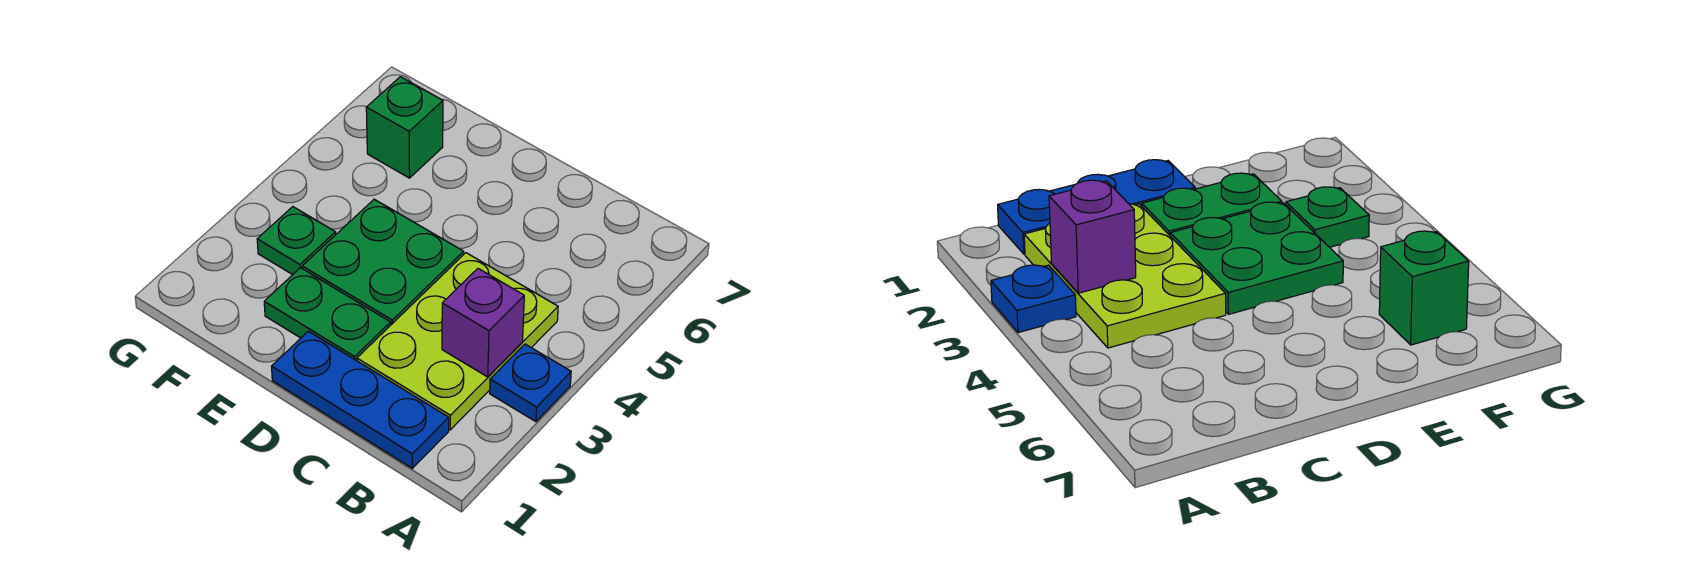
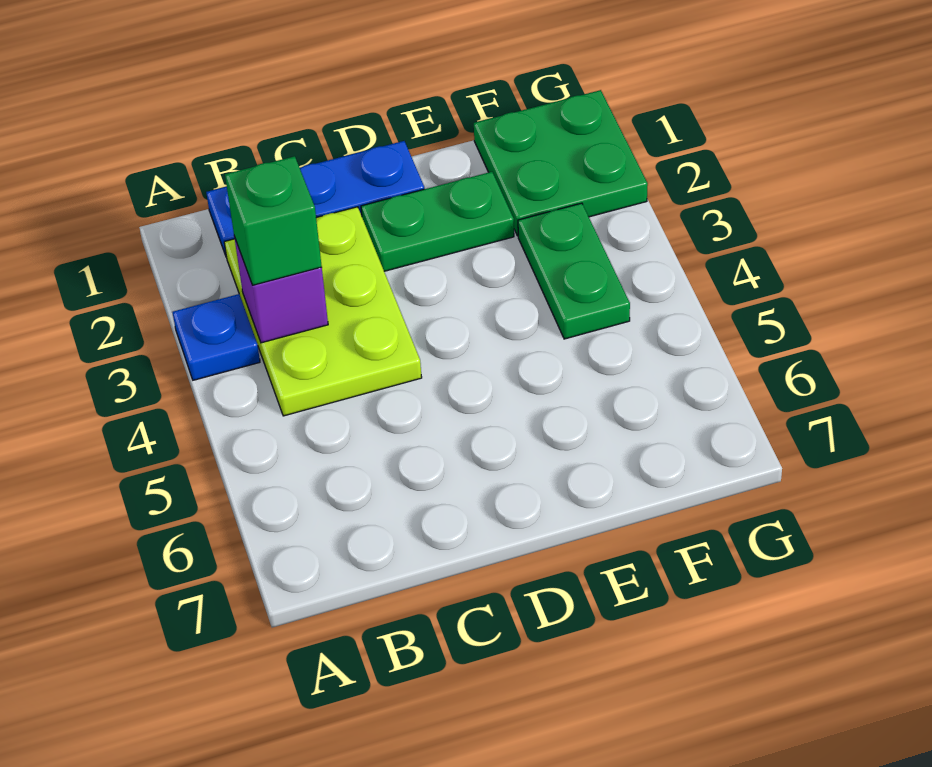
green 2x2 plate [302,199,464,325] -> green 2x2 plate moved to [474,90,648,236]
green 1x1 plate [257,207,336,275] -> green 1x2 plate [518,203,630,339]
green 1x1 brick [366,77,443,178] -> green 1x1 brick moved to [225,156,322,285]

